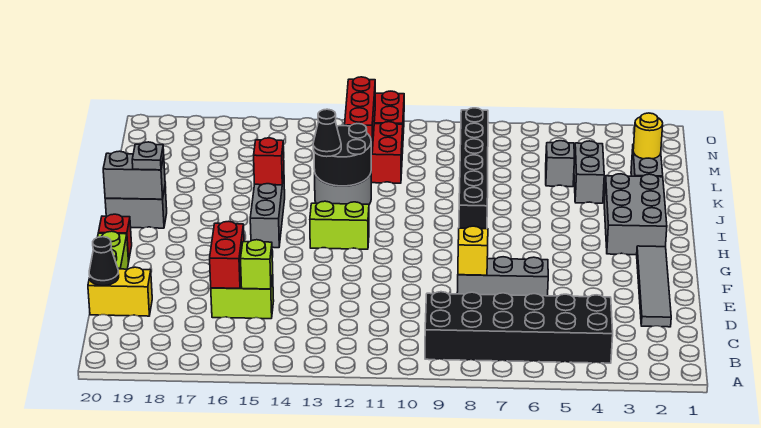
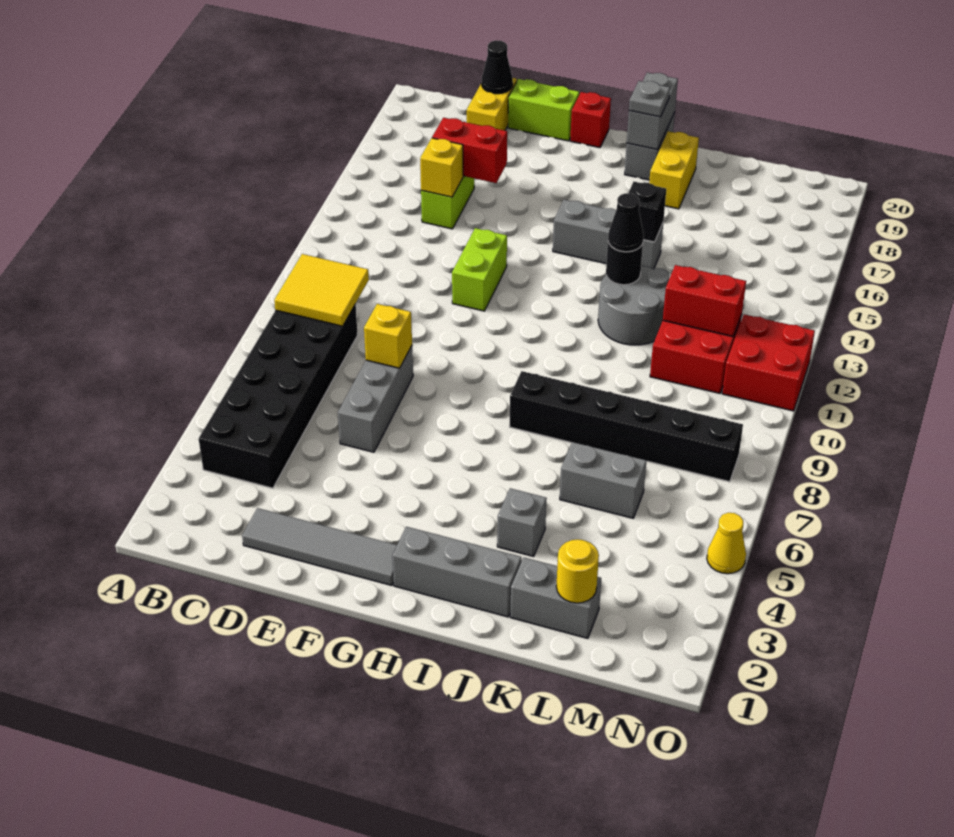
none -> yellow 2x2 tile [274,254,369,326]
lime 1x1 brick [241,240,273,289] -> yellow 1x1 brick [420,138,463,197]
grey 2x3 brick [604,174,667,255] -> grey 1x3 brick [392,527,521,617]
lime 1x2 brick [310,201,369,249] -> lime 1x2 brick moved to [452,228,507,311]
black 2x2 round brick [314,124,371,186] -> black 1x1 round brick [606,242,643,285]
red 1x1 brick [254,138,284,185] -> black 1x1 brick [629,182,666,242]
none -> yellow 1x2 brick [649,131,699,209]
grey 1x2 brick [574,141,604,203] -> grey 1x2 brick moved to [560,442,646,518]
grey 1x1 brick [546,141,575,187] -> grey 1x1 brick moved to [497,488,547,556]
red 1x3 brick [345,77,375,154] -> red 1x2 brick [663,265,746,337]
none -> yellow 1x1 cone [707,513,746,574]

